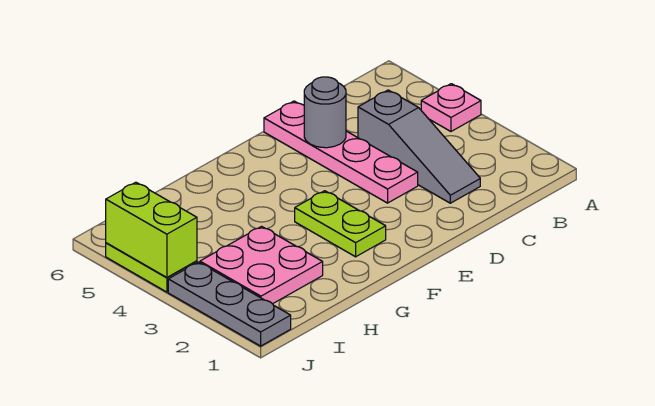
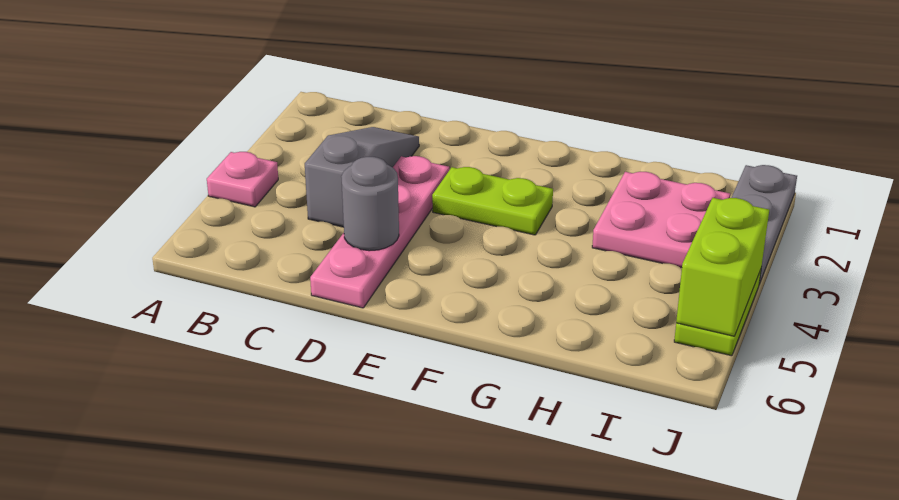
lime 1x2 plate [295,191,386,257] -> lime 1x2 plate turned to [432,167,553,235]

